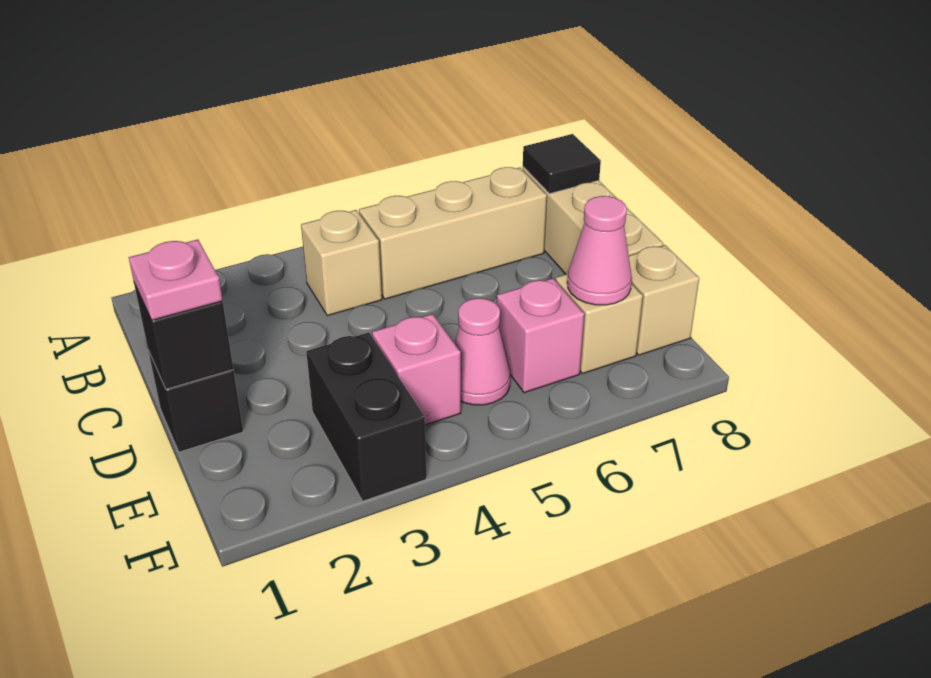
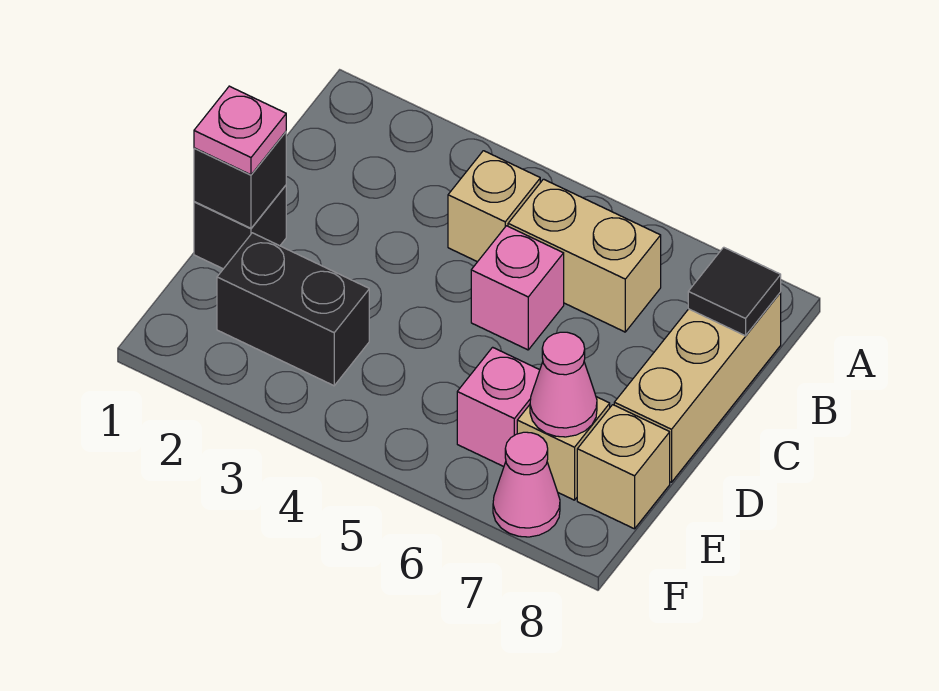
tan 1x3 brick [359,167,547,299] -> tan 1x2 brick [508,179,661,332]
black 1x2 brick [306,333,426,501] -> black 1x2 brick turned to [217,233,369,386]
pink 1x1 brick [372,314,461,425] -> pink 1x1 brick moved to [471,226,564,350]
pink 1x1 cone [455,298,510,405] -> pink 1x1 cone moved to [493,432,560,537]

